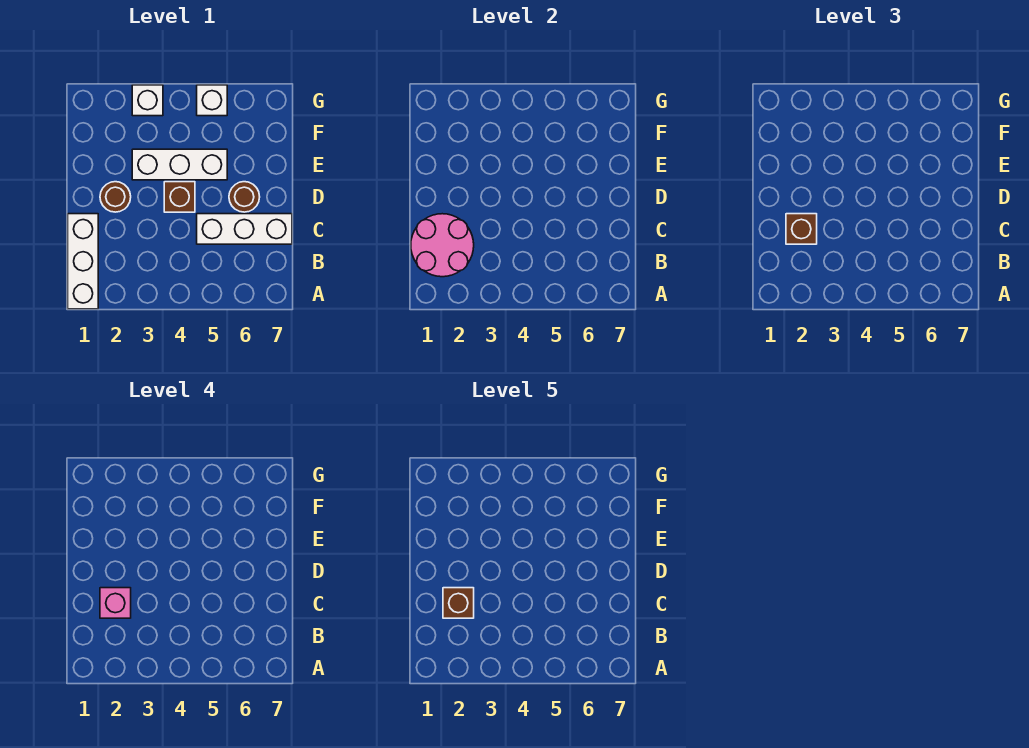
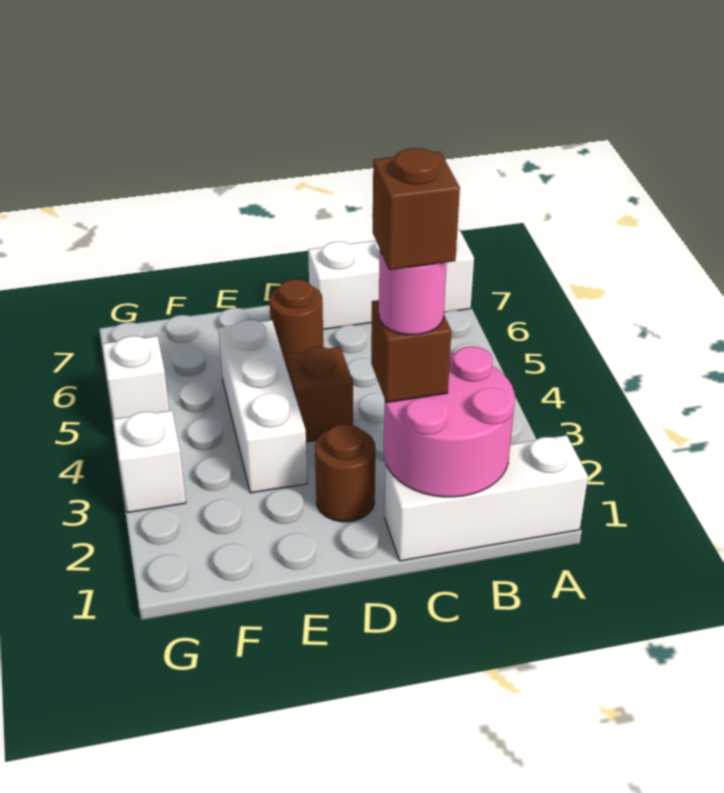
pink 1x1 brick [100,588,131,618] -> pink 1x1 round brick [379,251,447,335]
white 1x3 brick [197,214,292,244] -> white 1x3 brick turned to [308,230,474,329]

